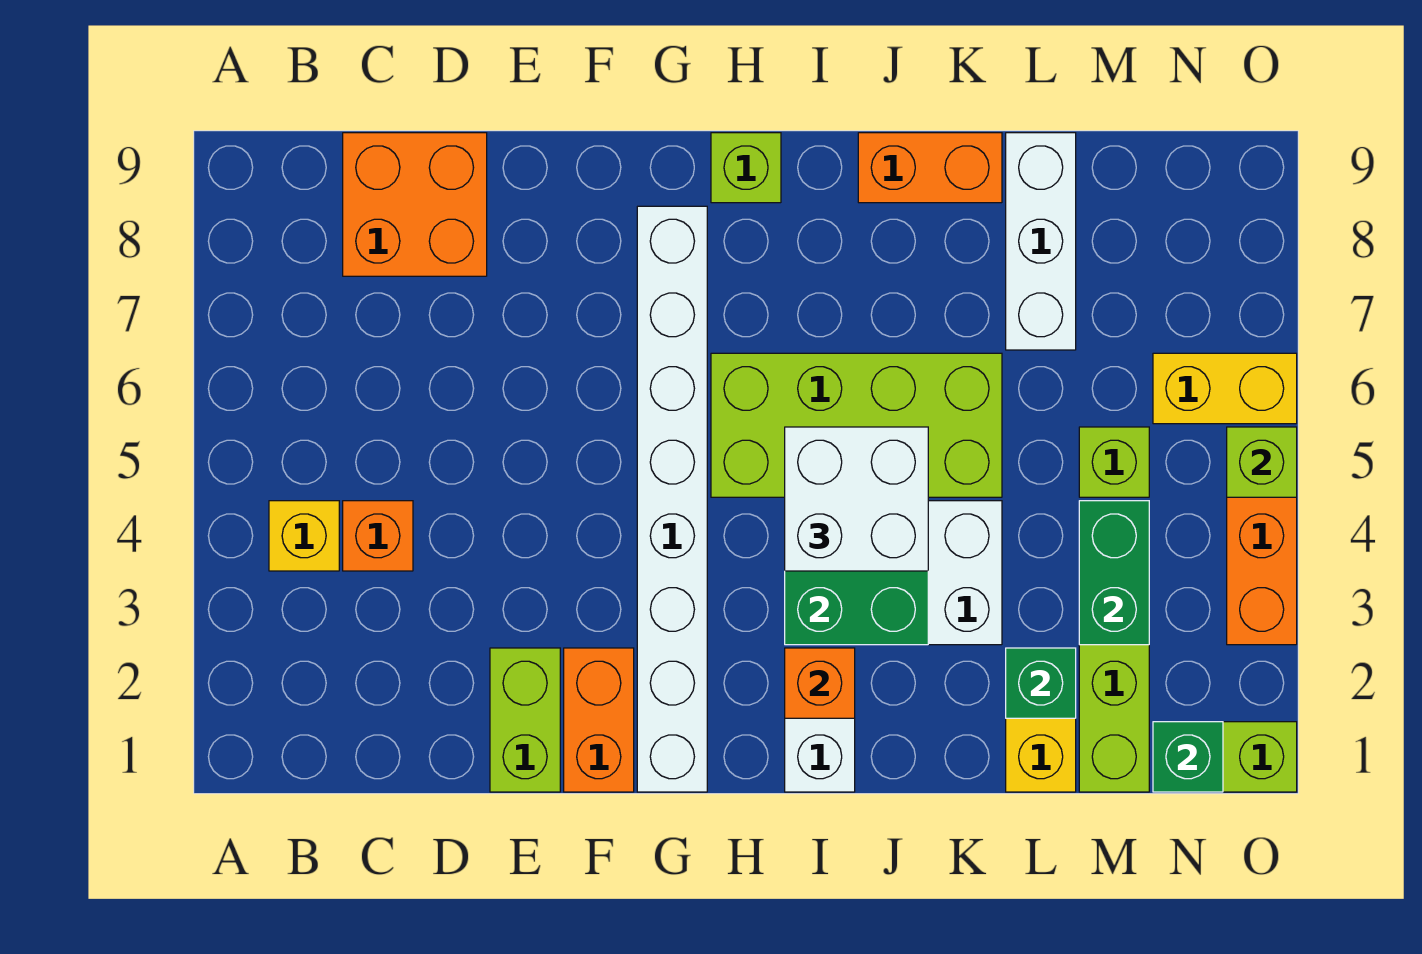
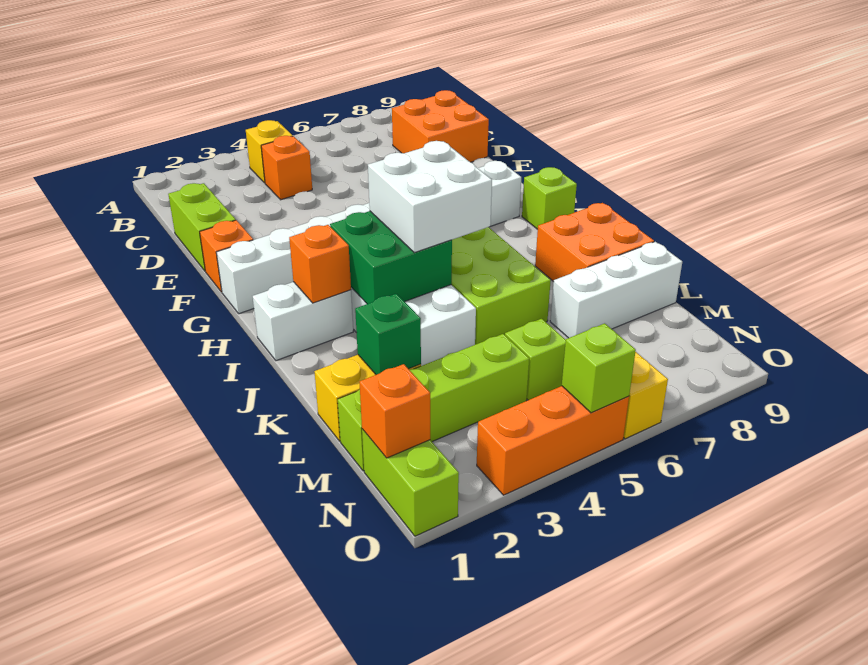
lime 1x2 brick [490,648,560,792] -> lime 1x2 brick turned to [168,183,236,271]
orange 1x2 brick [564,648,634,792] -> orange 1x1 brick [200,220,253,292]
orange 1x2 brick [858,133,1002,203] -> orange 2x2 brick [535,203,654,282]
green 1x2 brick [1079,501,1149,645] -> none
green 1x1 brick [1153,722,1223,792] -> orange 1x1 brick [360,364,430,458]

